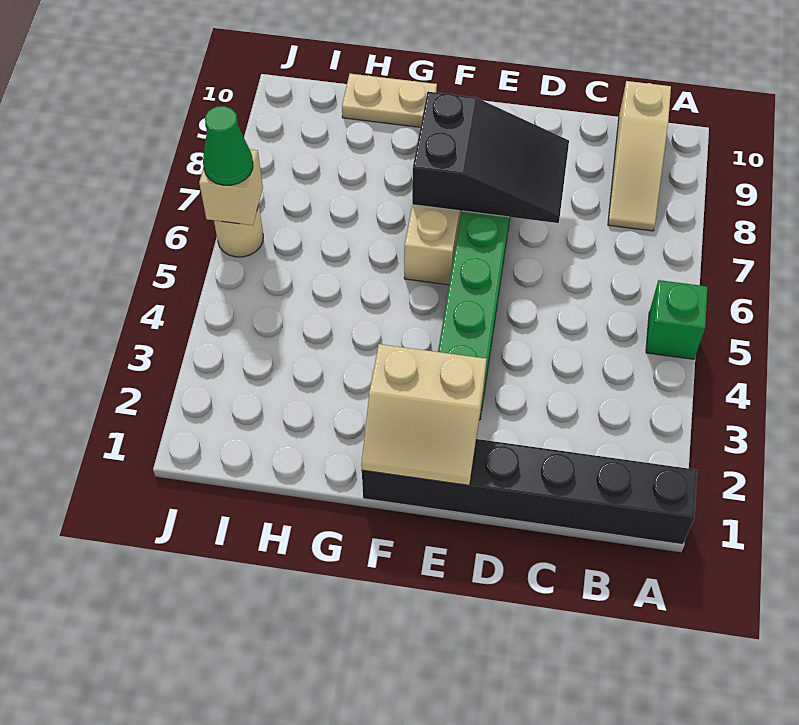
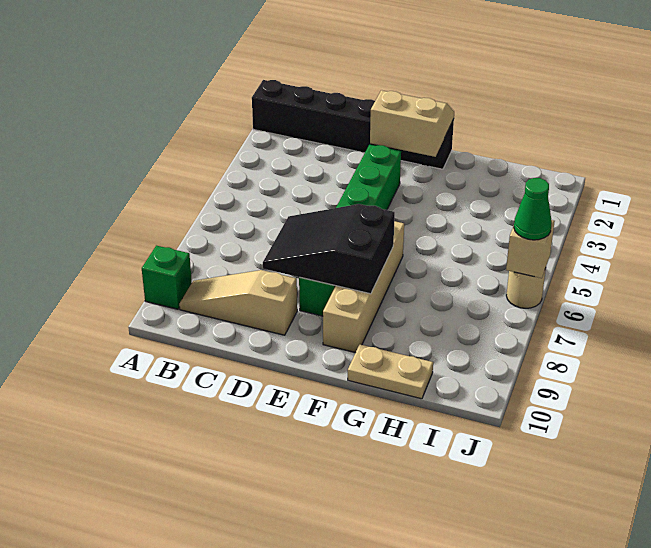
green 1x1 brick [646,280,707,359] -> green 1x1 brick moved to [142,245,192,309]
tan 1x3 slope [608,81,671,231] -> tan 1x3 slope turned to [179,270,297,335]

